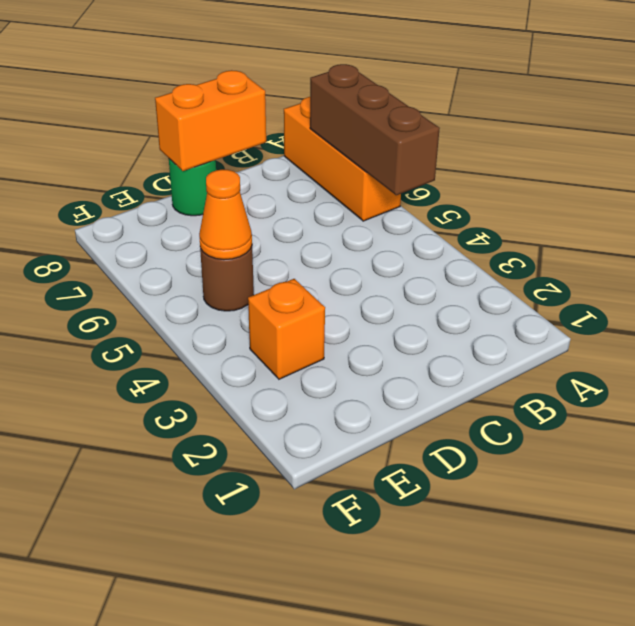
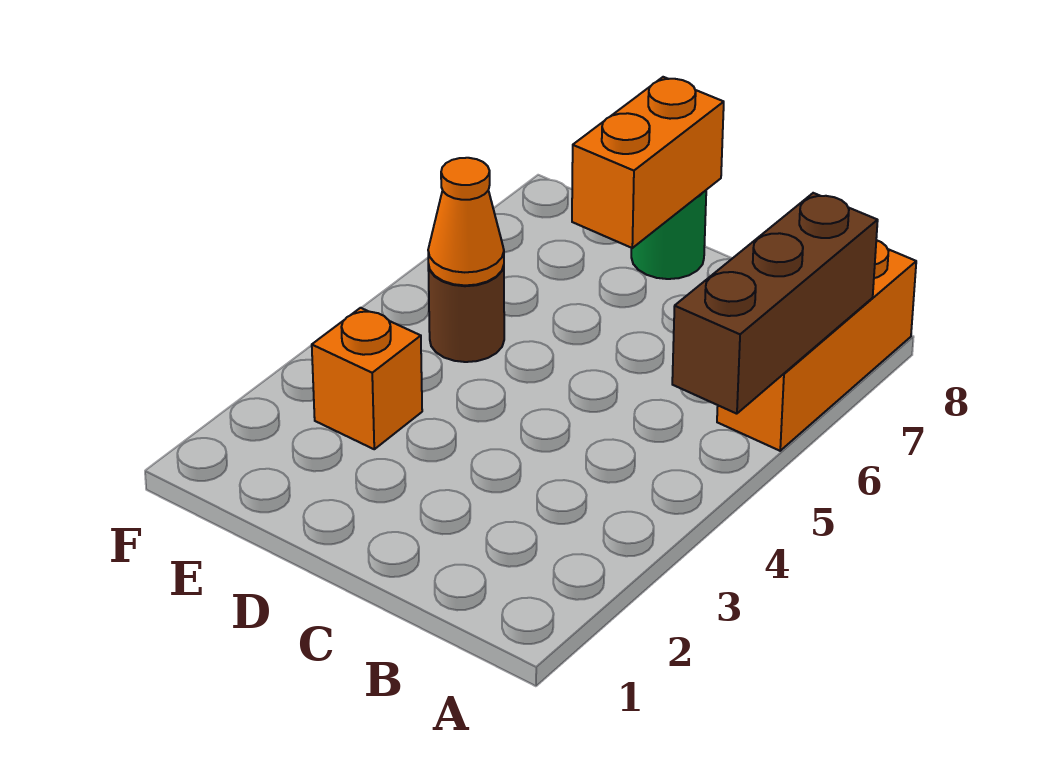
orange 1x2 brick [155,70,266,171] -> orange 1x2 brick turned to [572,77,724,248]

